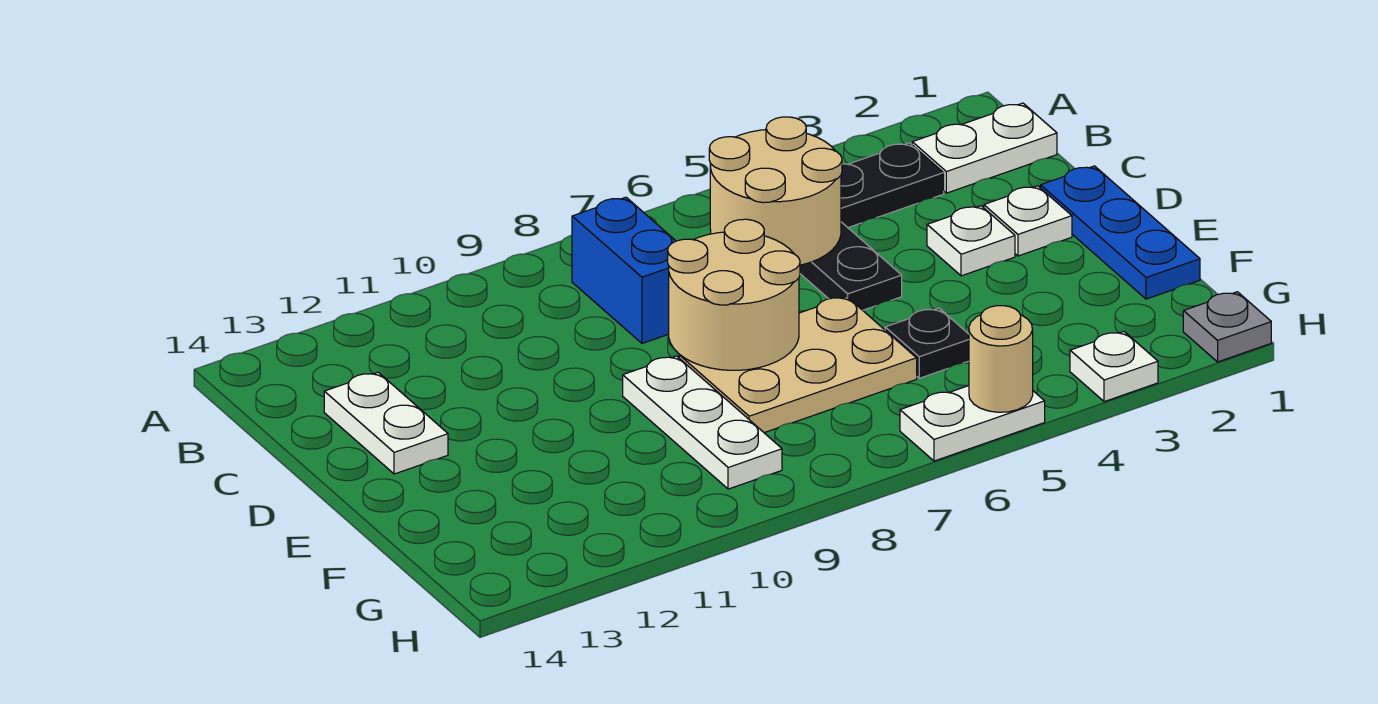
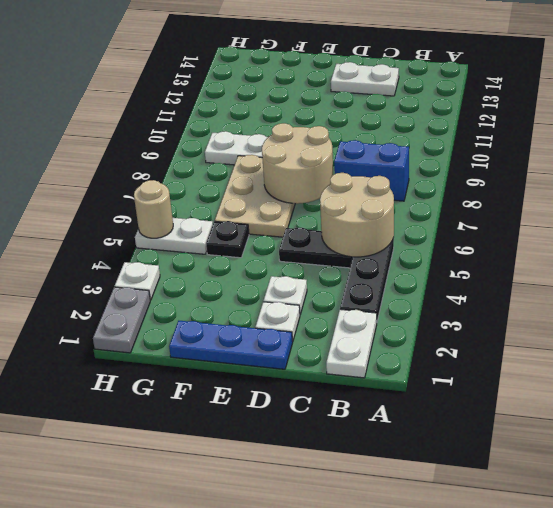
grey 1x1 plate [1183,292,1271,362] -> grey 1x2 plate [93,287,150,353]
white 1x2 plate [900,386,1045,461] -> white 1x2 plate turned to [135,218,213,254]

